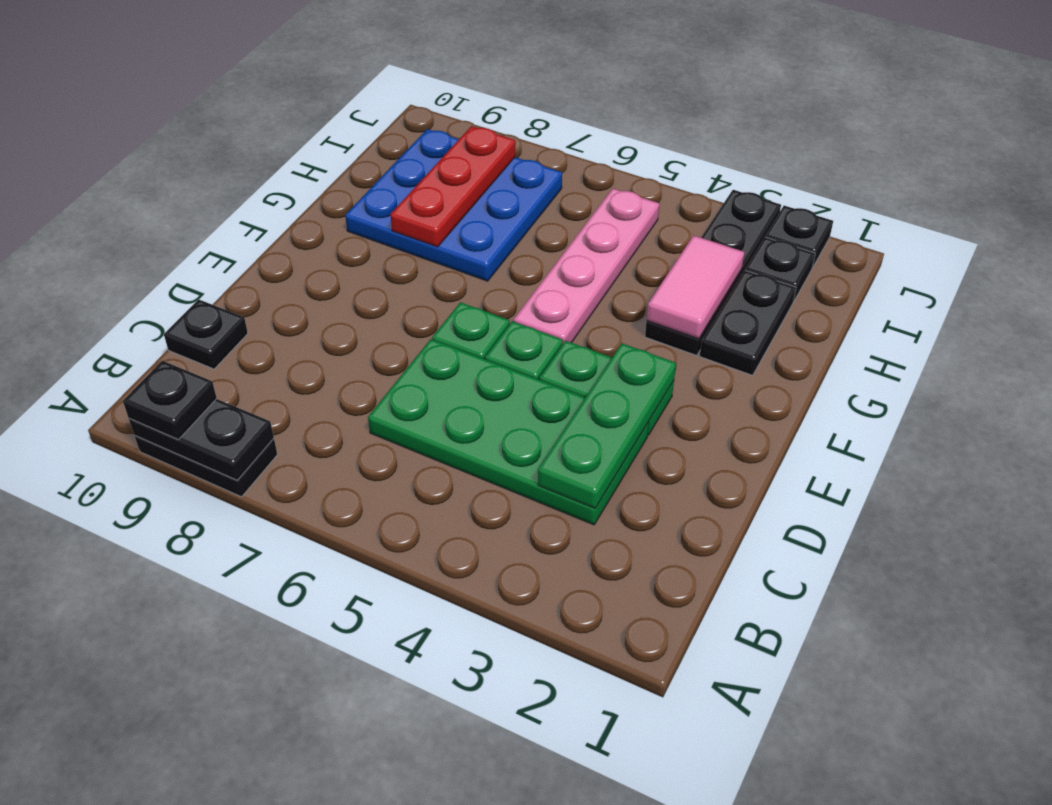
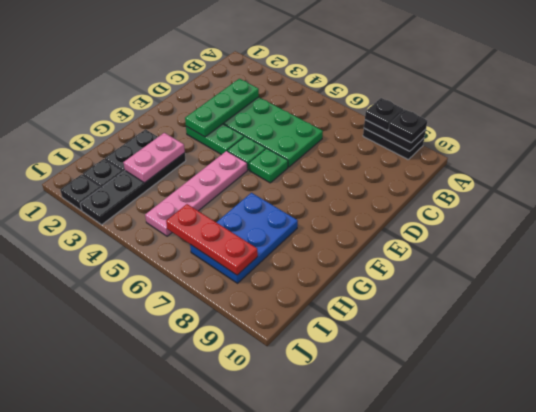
black 1x1 plate [164,299,248,369] -> black 1x1 plate moved to [365,98,403,131]
pink 1x2 tile [647,235,744,339] -> pink 1x2 plate [123,133,185,183]
blue 3x3 plate [345,129,562,281] -> blue 2x3 plate [190,193,298,283]
red 1x3 plate [390,126,515,247] -> red 1x3 plate turned to [166,204,258,275]

